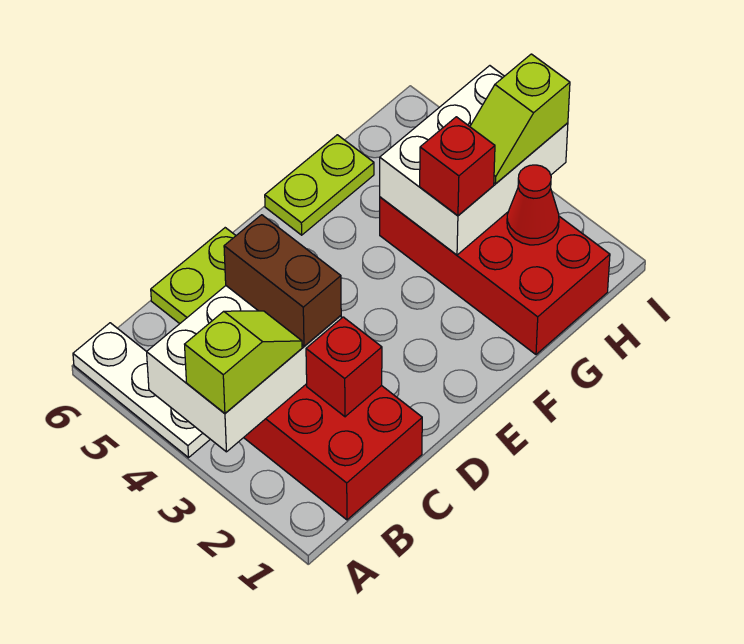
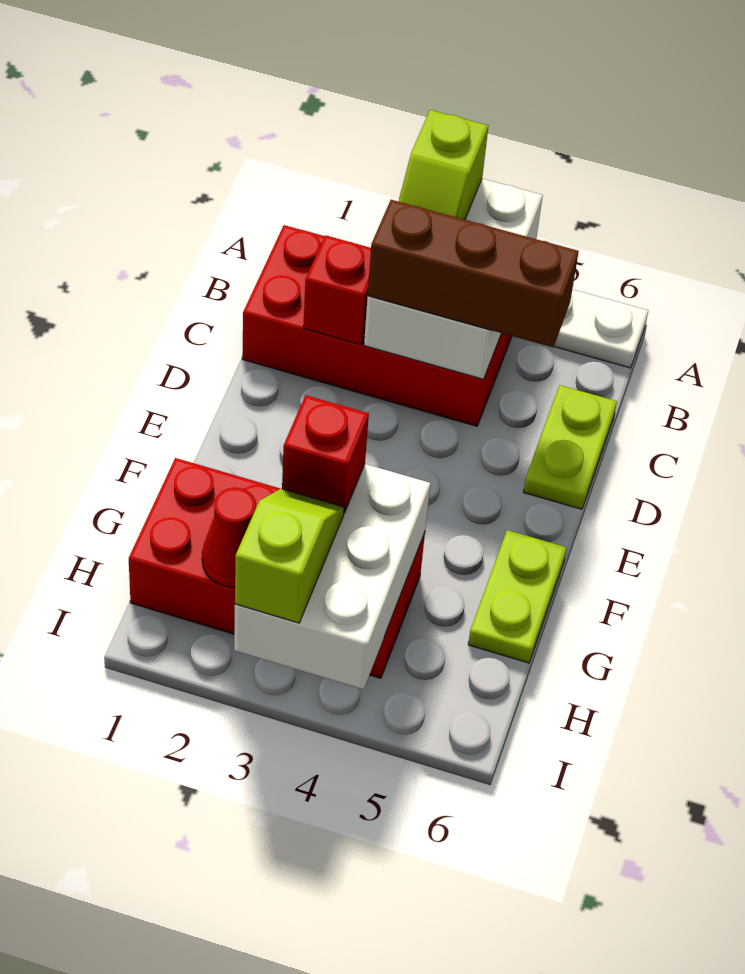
brown 1x2 brick [224,215,341,346] -> brown 1x3 brick [368,200,579,347]

